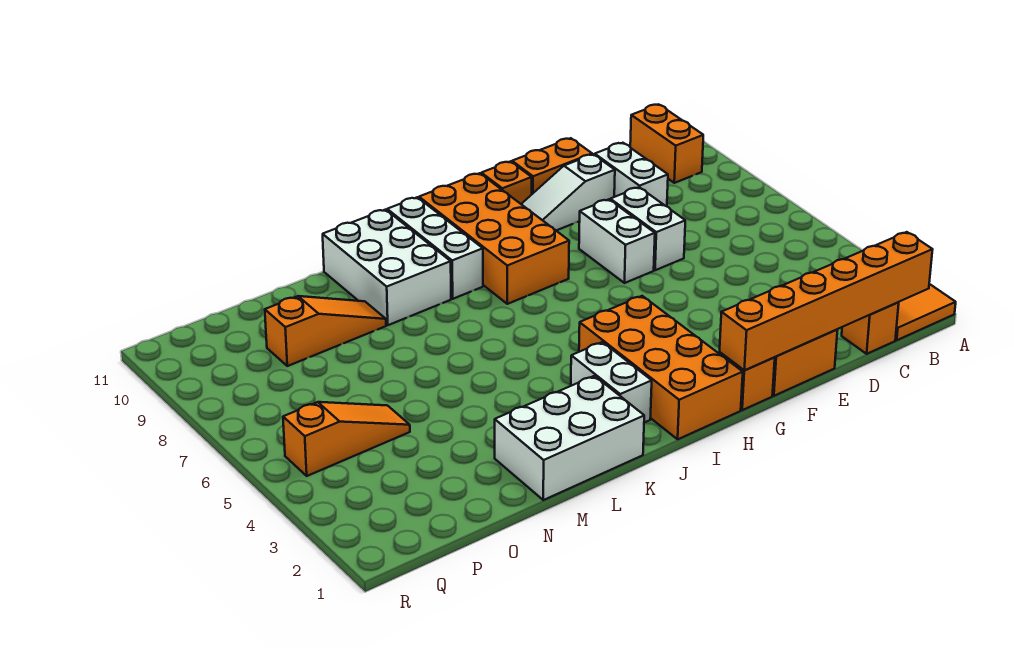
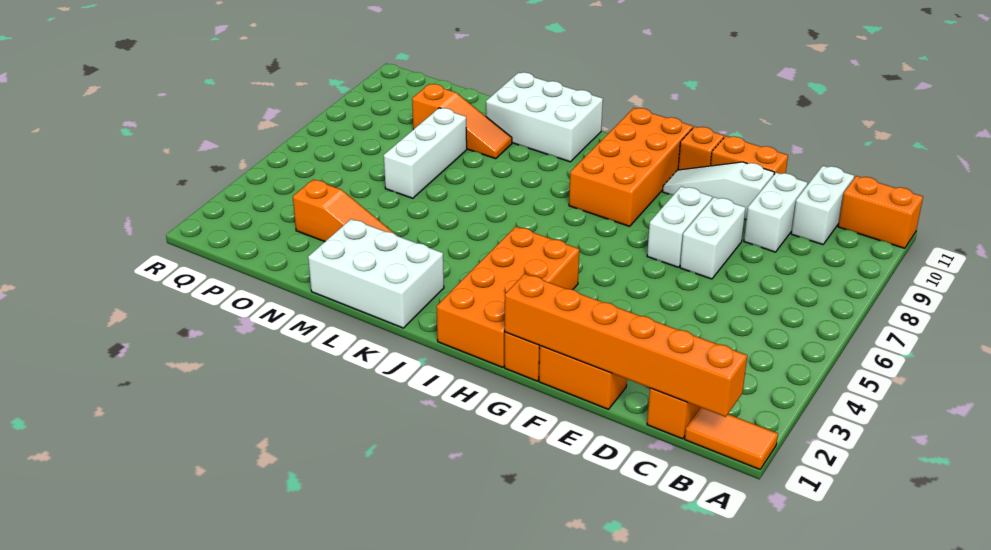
orange 1x2 brick [630,104,703,183] -> orange 1x2 brick turned to [838,176,923,248]
white 1x2 brick [571,342,652,423] -> white 1x2 brick moved to [791,166,854,245]
white 1x3 brick [387,197,483,299] -> white 1x3 brick moved to [384,108,467,198]
white 2x3 brick [323,210,451,325] -> white 2x3 brick turned to [486,72,603,162]
orange 1x3 slope [283,402,410,476] -> orange 1x3 slope moved to [293,180,397,242]

